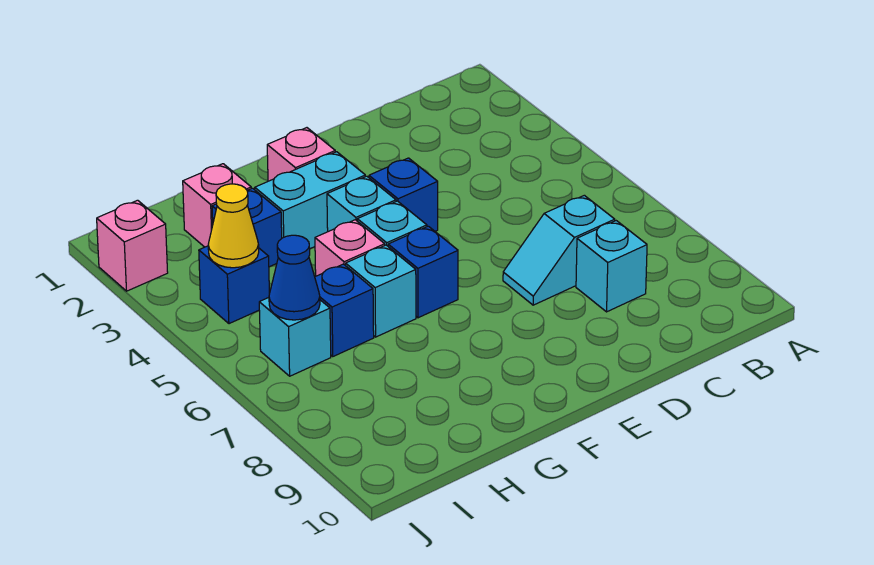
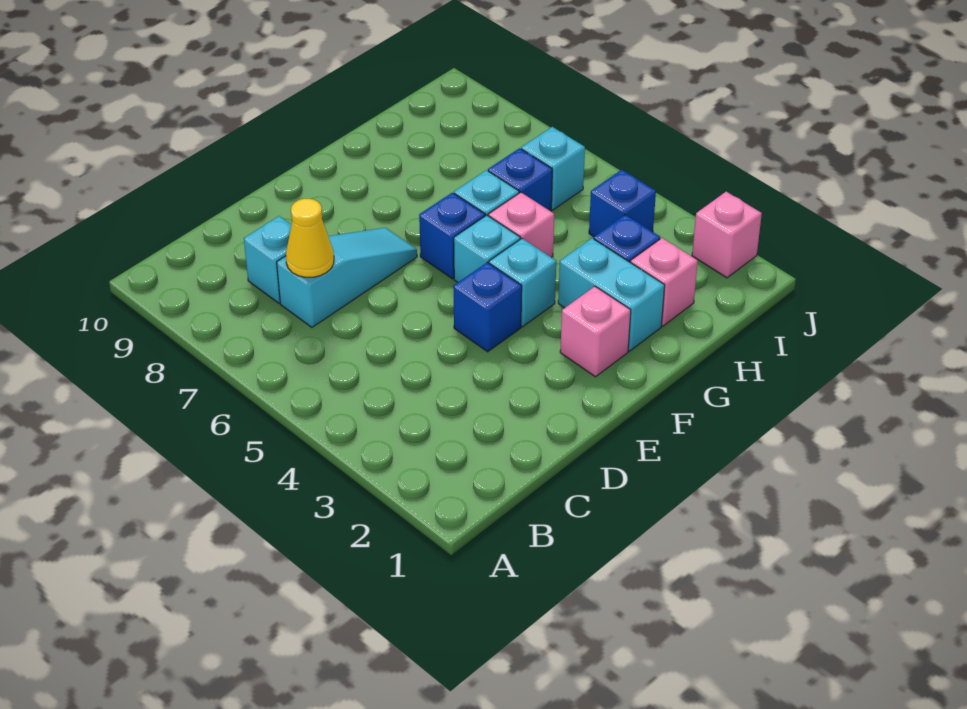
cyan 1x2 slope [503,195,615,305] -> cyan 1x3 slope [277,228,417,327]
cyan 1x2 brick [255,152,365,249] -> cyan 1x2 brick turned to [558,238,665,351]
yellow 1x1 cone [208,184,259,268] -> yellow 1x1 cone moved to [286,199,334,277]
blue 1x1 cone [269,235,320,320] -> none

